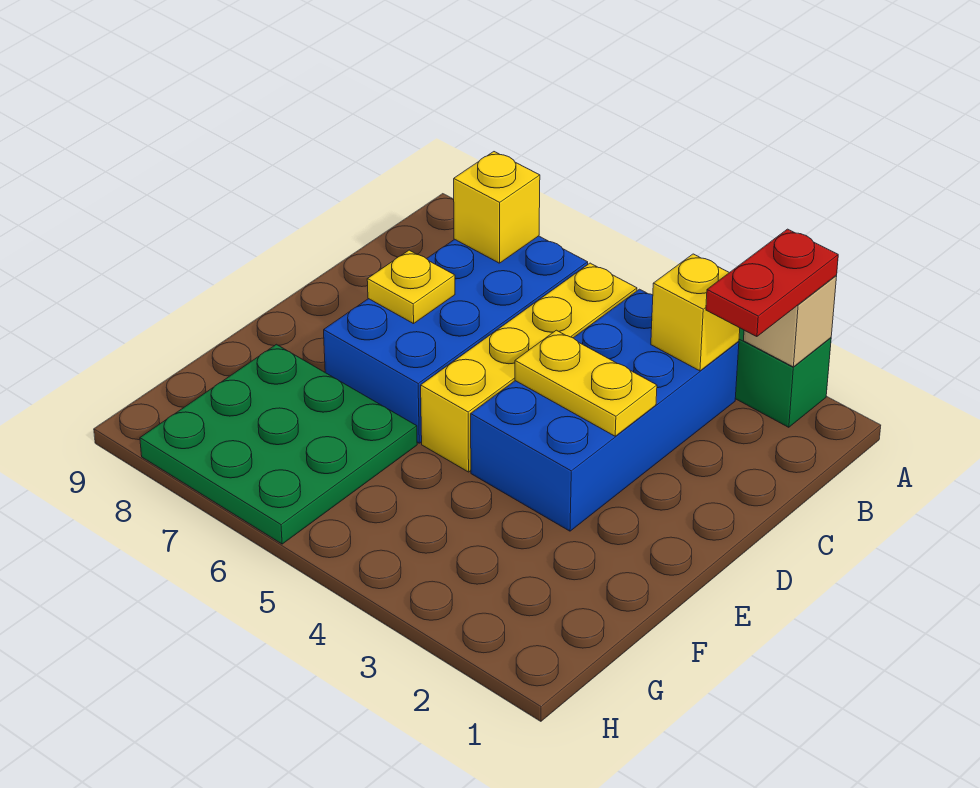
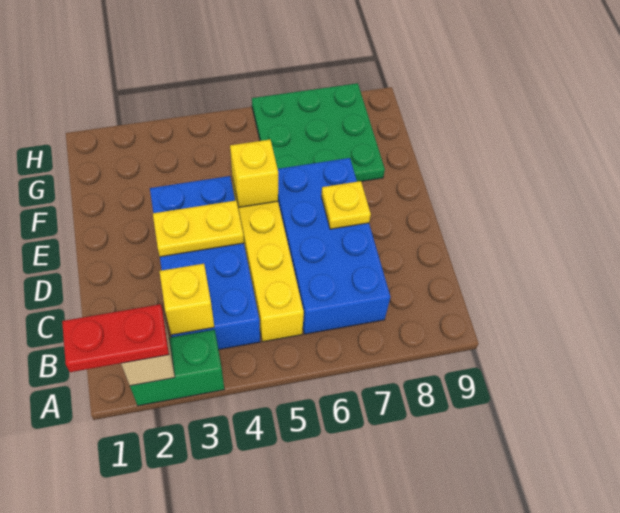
red 1x2 plate [706,229,838,337] -> red 1x2 plate turned to [62,304,169,372]
yellow 1x1 brick [454,152,540,263] -> yellow 1x1 brick moved to [230,140,278,207]

